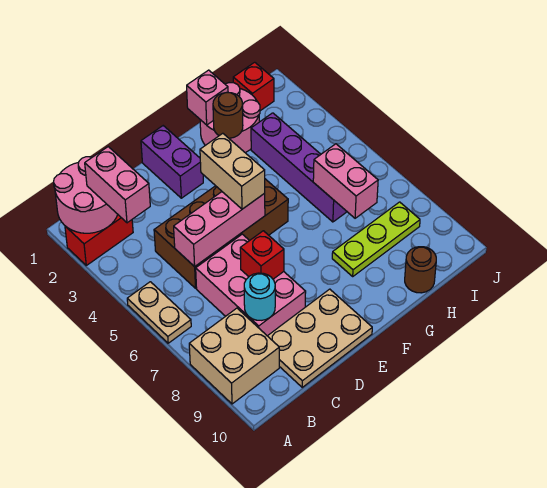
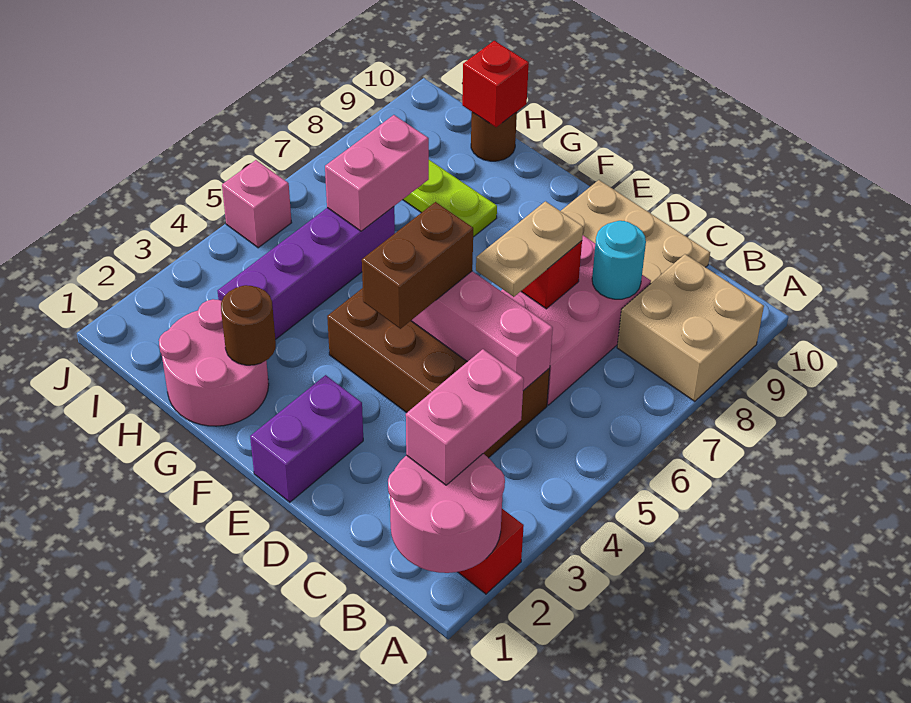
tan 1x2 plate [127,282,191,343] -> tan 1x2 plate moved to [476,201,583,297]
tan 1x2 brick [200,133,265,209] -> brown 1x2 brick [362,202,473,329]
pink 1x1 brick [187,70,228,125] -> pink 1x1 brick moved to [222,160,292,248]
red 1x1 brick [233,62,274,111] -> red 1x1 brick moved to [462,41,529,127]

